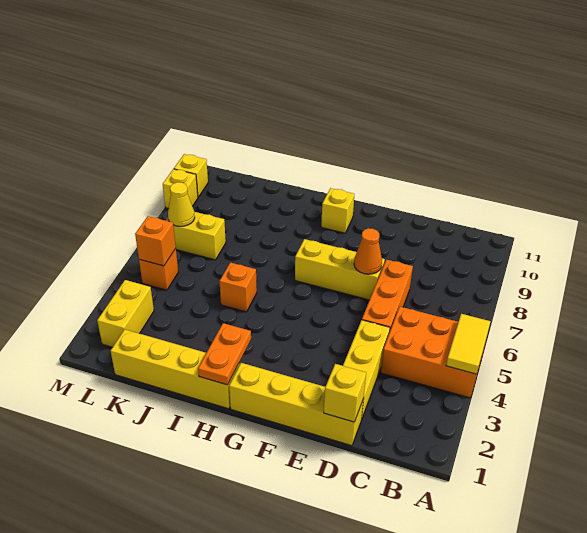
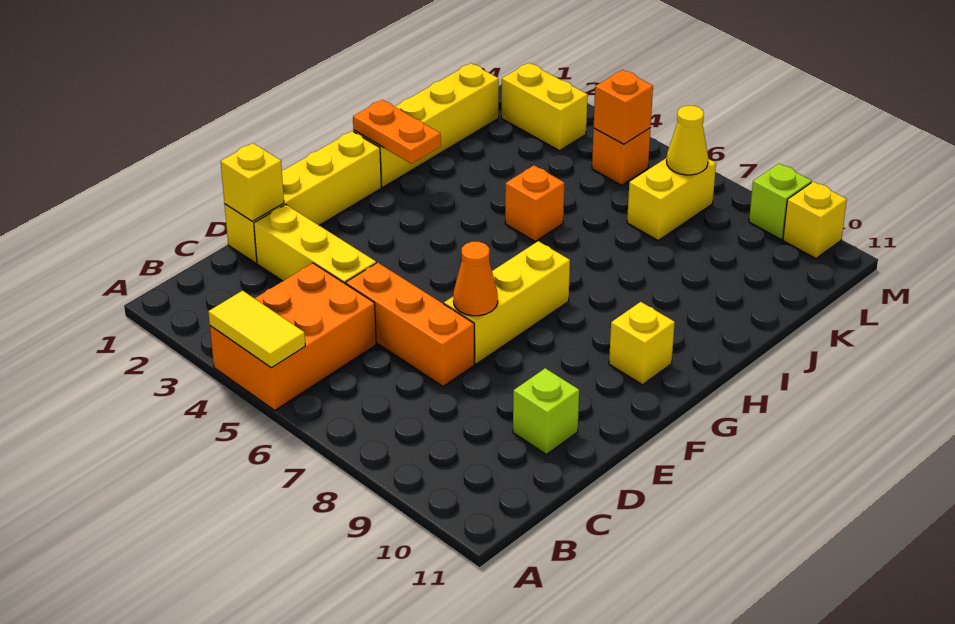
none -> lime 1x1 brick [513,368,579,455]
yellow 1x1 brick [163,169,198,209] -> lime 1x1 brick [749,164,812,239]

